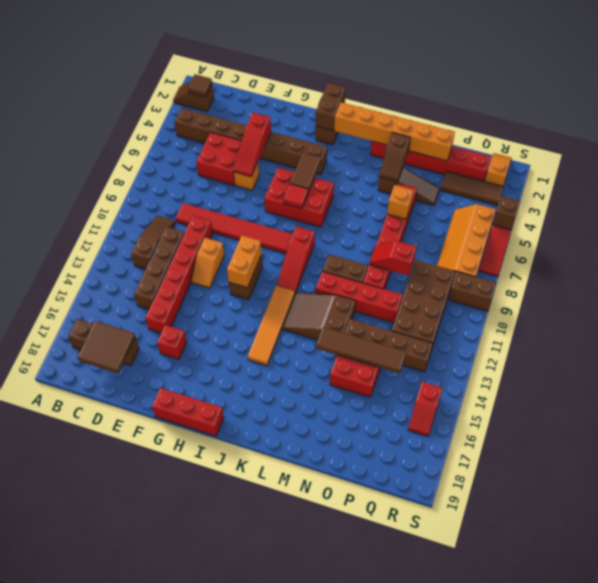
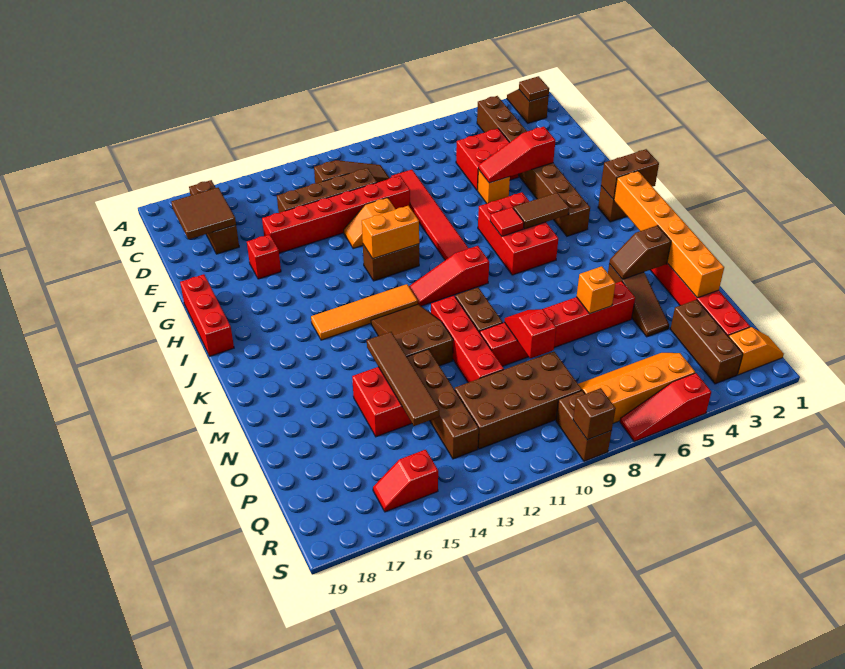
brown 1x3 tile [441,171,503,206] -> brown 1x3 brick [670,300,743,384]
brown 1x1 brick [493,196,520,230] -> brown 1x1 brick moved to [573,388,616,440]

